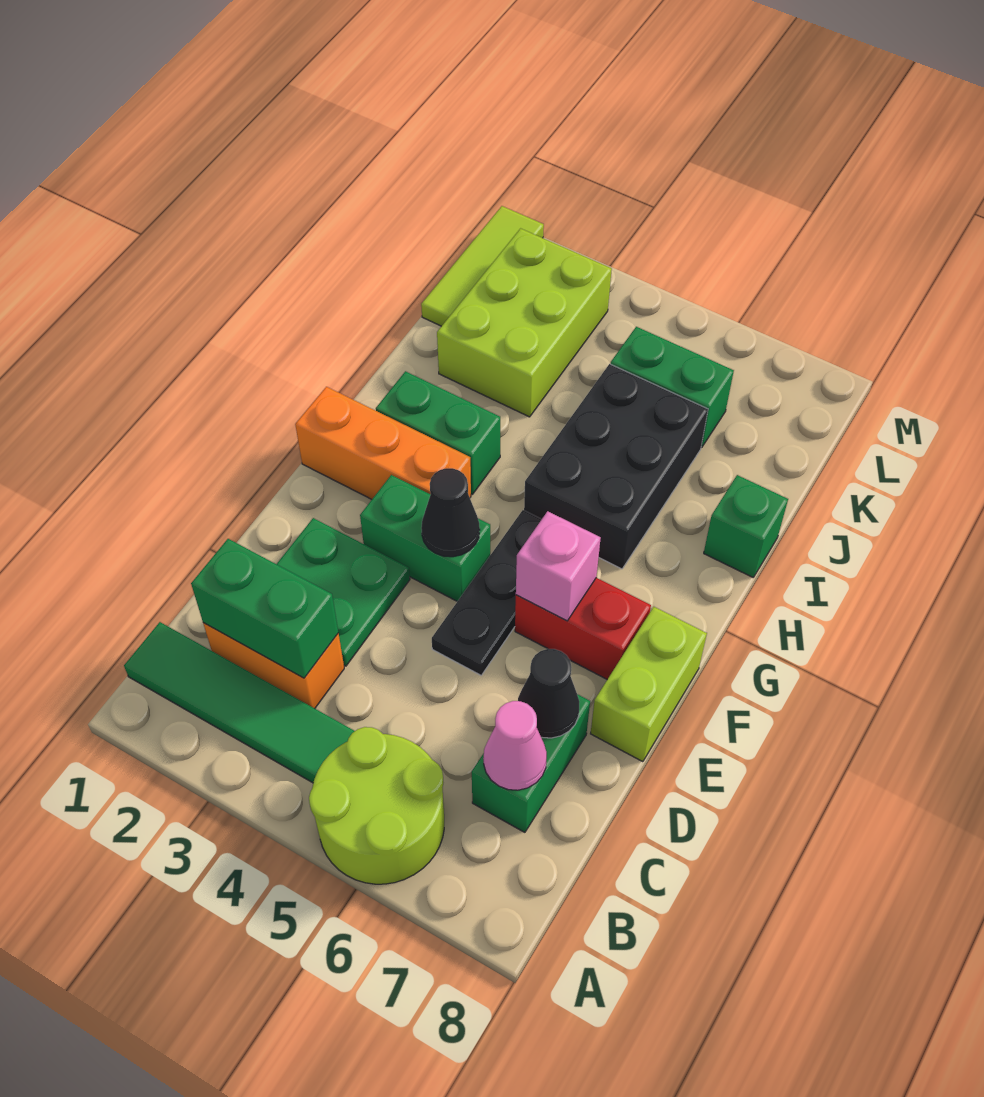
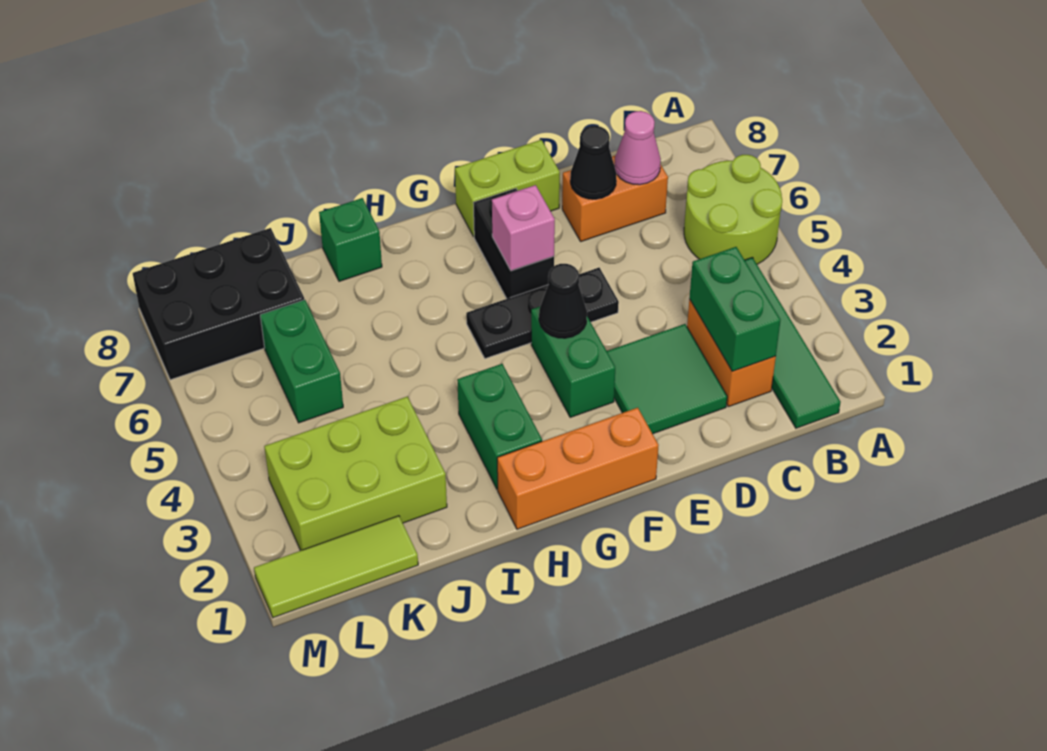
green 1x2 brick [472,694,590,832] -> orange 1x2 brick [562,155,668,241]
green 2x2 plate [277,518,410,666] -> green 2x2 tile [607,324,727,434]
red 1x2 brick [515,578,651,679] -> black 1x2 brick [473,188,554,299]
orange 1x3 brick [295,387,471,499] -> orange 1x3 brick turned to [497,408,659,529]
black 2x3 brick [524,364,708,569] -> black 2x3 brick moved to [133,228,304,380]

